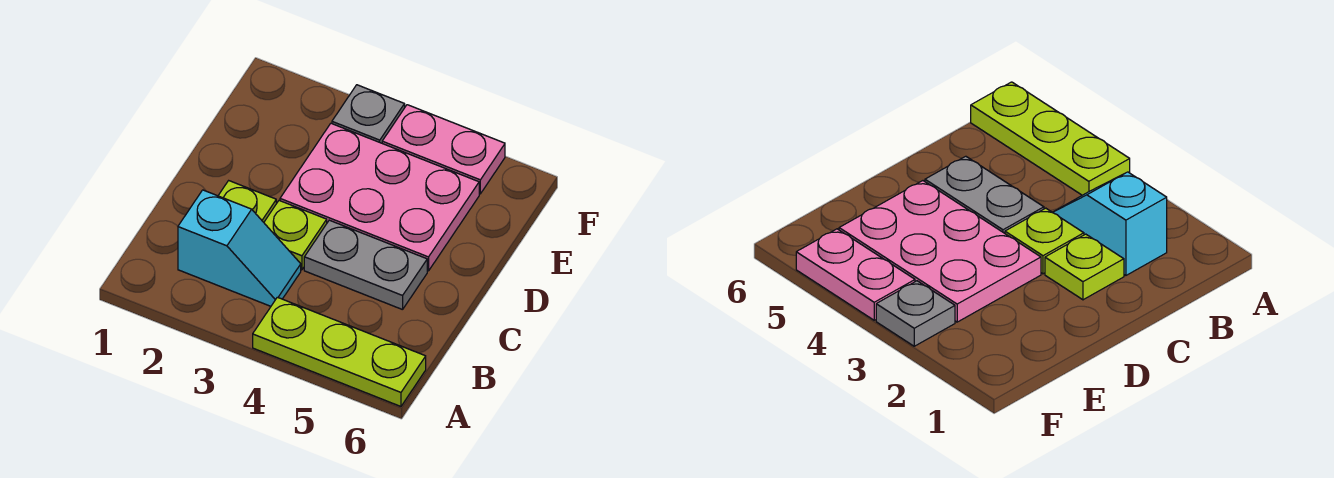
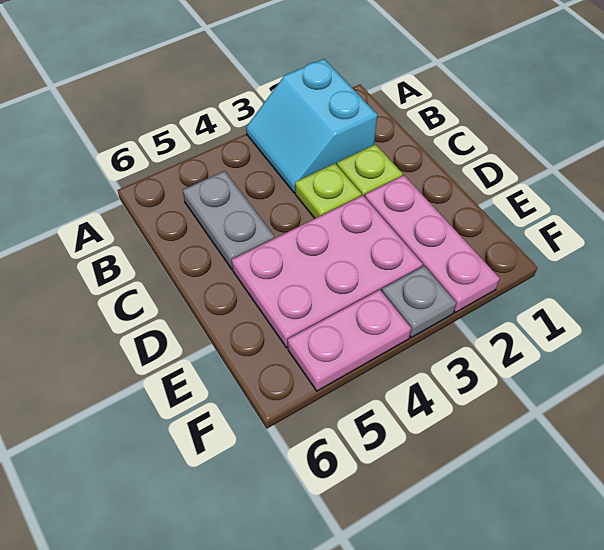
lime 1x3 plate [253,297,426,406] -> none
cyan 1x2 slope [178,190,301,306] -> cyan 2x2 slope [246,59,377,193]
grey 1x2 plate [304,220,427,310] -> grey 1x2 plate turned to [183,171,274,269]
none -> pink 1x3 plate [365,175,500,313]

